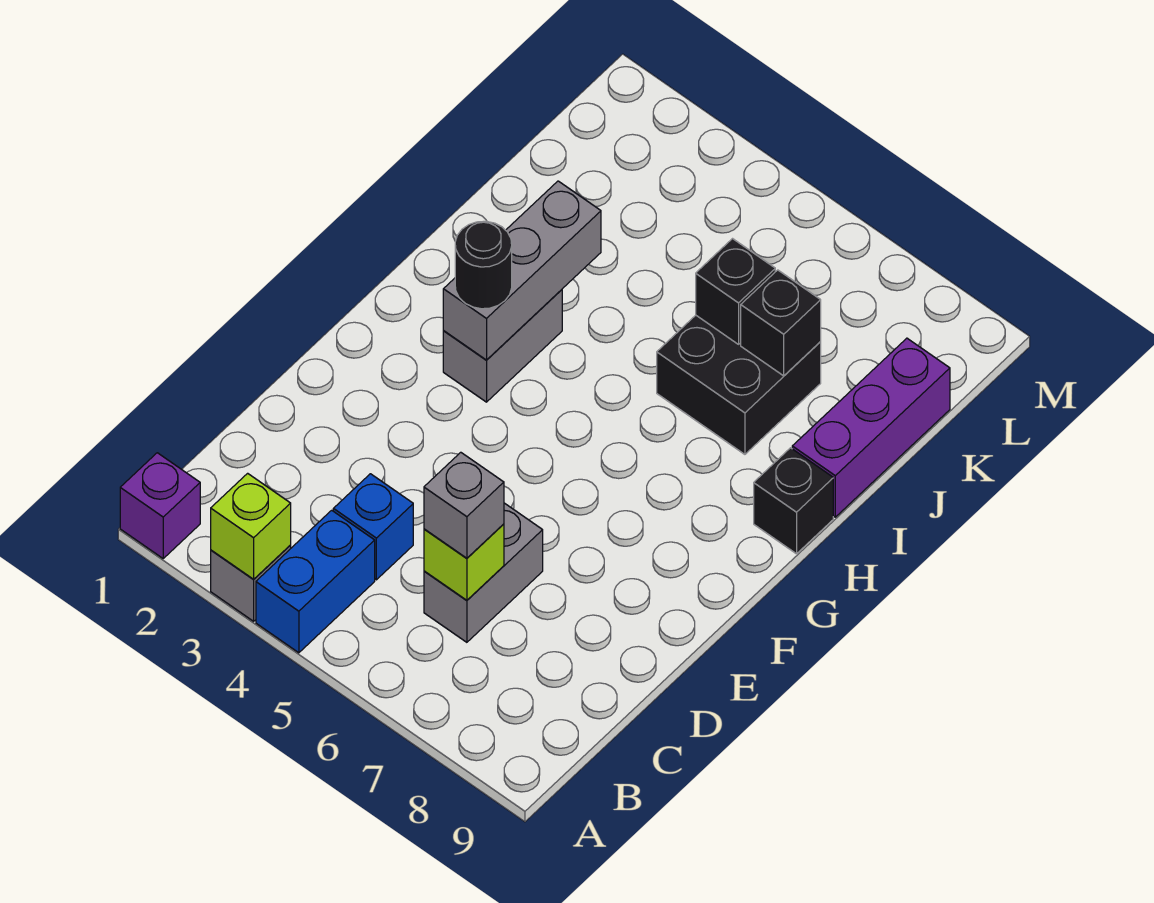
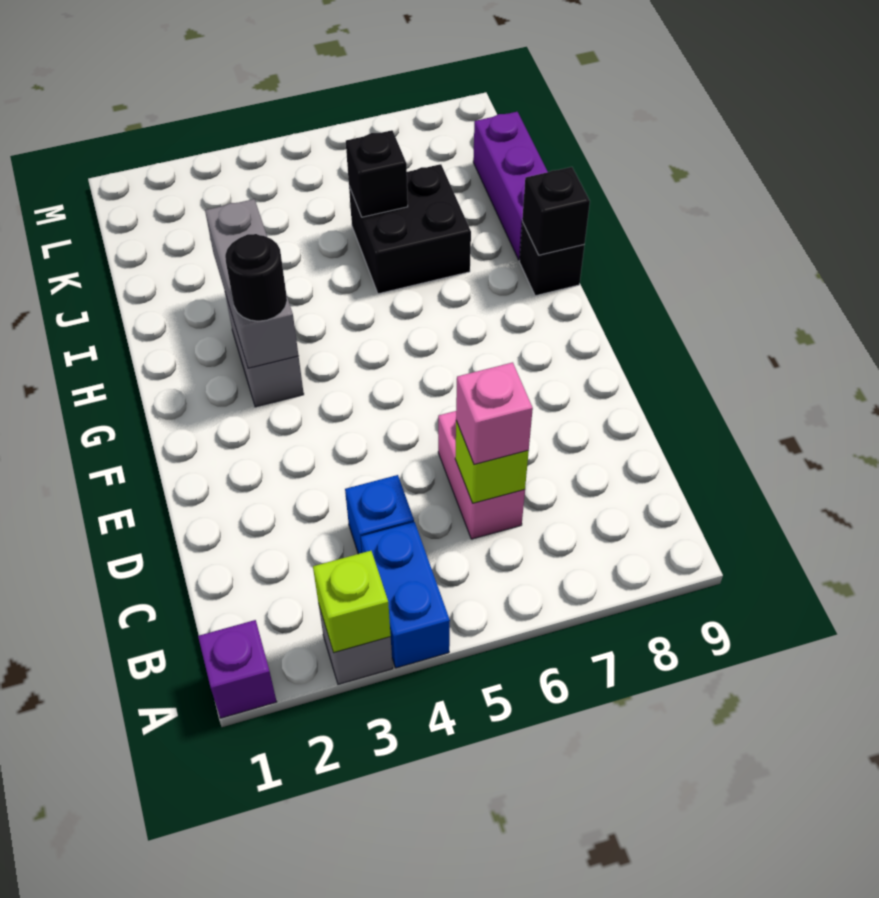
grey 1x2 brick [424,503,543,642] -> pink 1x2 brick [438,411,525,539]
grey 1x1 brick [424,452,504,558] -> pink 1x1 brick [456,362,533,464]
black 1x1 brick [741,270,821,376] -> black 1x1 brick moved to [522,167,590,255]

